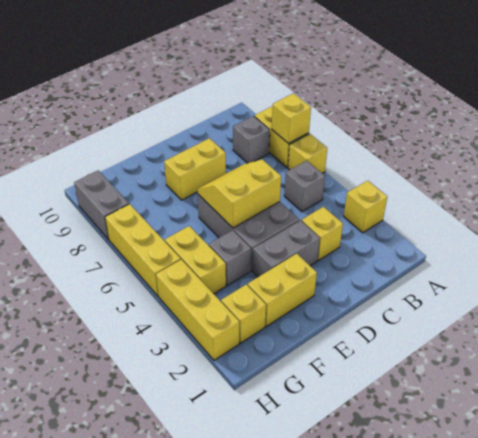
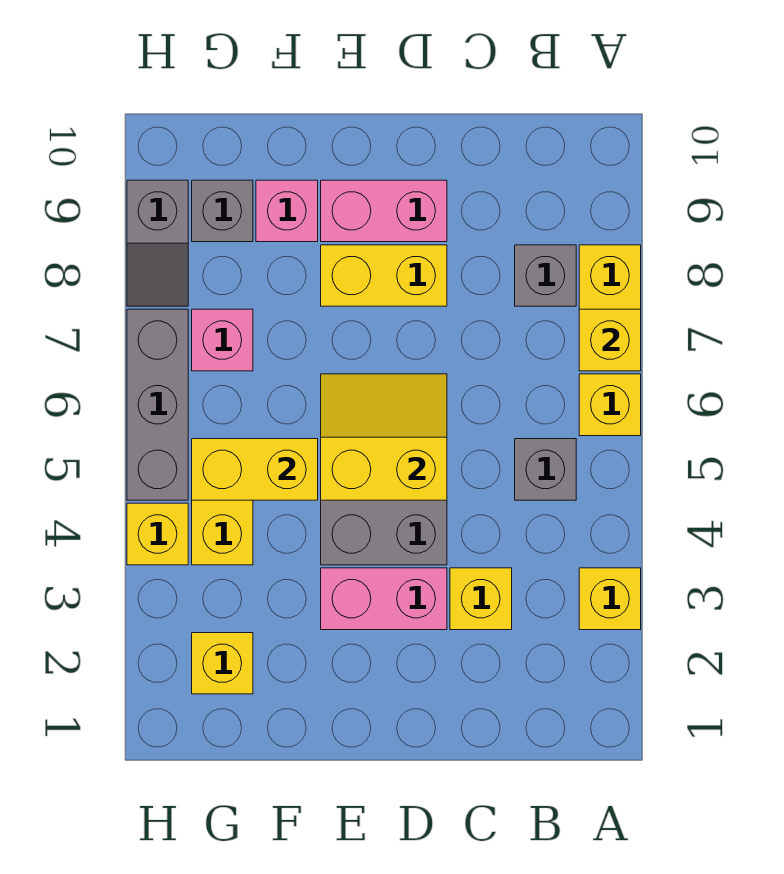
grey 1x2 brick [253,220,320,277] -> pink 1x2 brick [321,568,447,630]
none -> pink 1x2 brick [321,180,447,242]
yellow 1x2 brick [248,254,317,326] -> yellow 1x2 brick moved to [192,439,318,500]
grey 1x1 brick [209,230,251,285] -> grey 1x1 brick moved to [192,180,253,242]
none -> pink 1x1 brick [256,180,318,242]
none -> pink 1x1 brick [192,309,253,371]
yellow 1x3 brick [156,260,239,360] -> yellow 1x1 brick [127,503,188,565]
yellow 1x3 brick [105,204,181,296] -> grey 1x3 brick [127,309,188,500]
grey 1x2 brick [74,170,129,239] -> grey 1x2 slope [127,180,188,306]

